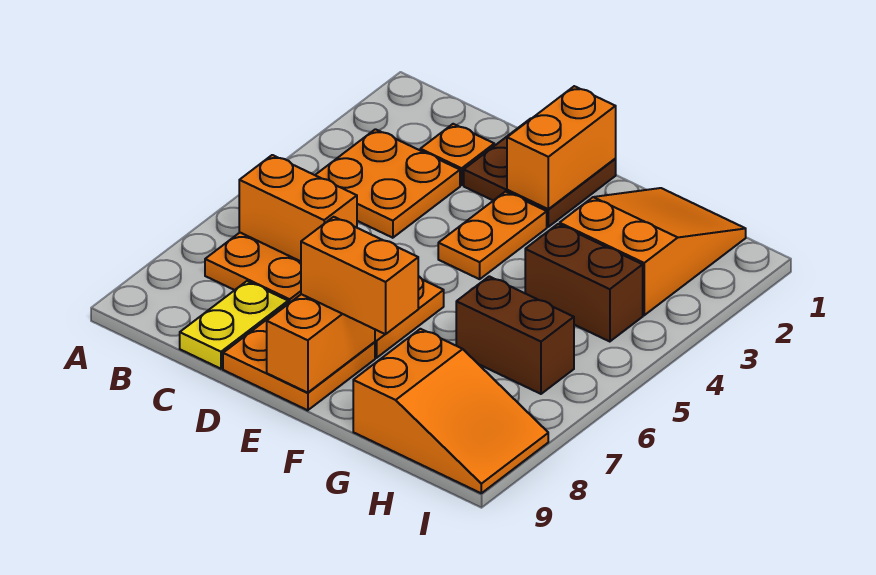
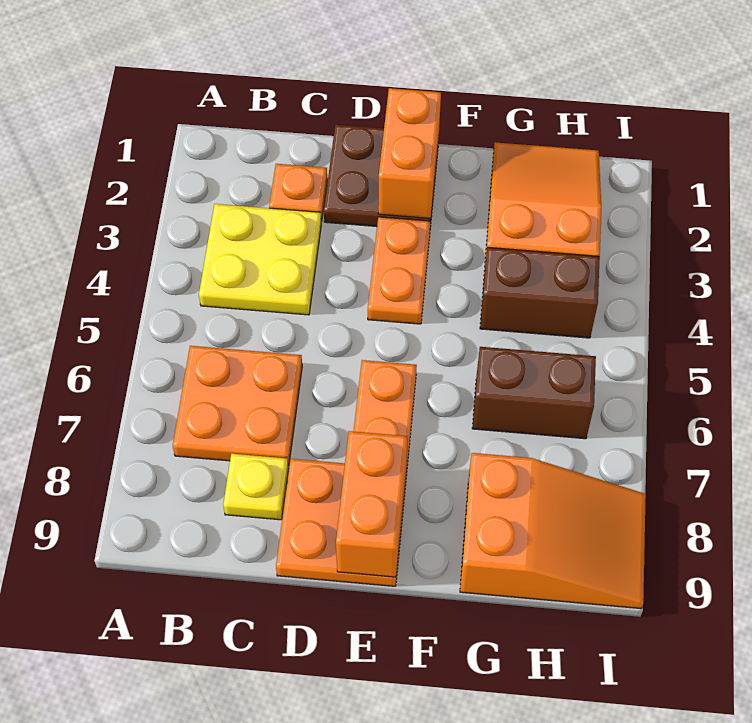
orange 2x2 plate [315,129,460,238] -> yellow 2x2 plate [199,204,321,315]
orange 1x2 brick [239,155,357,261] -> none
yellow 1x2 plate [180,281,288,369] -> yellow 1x1 plate [223,454,289,520]
orange 1x2 brick [301,217,418,334] -> none

